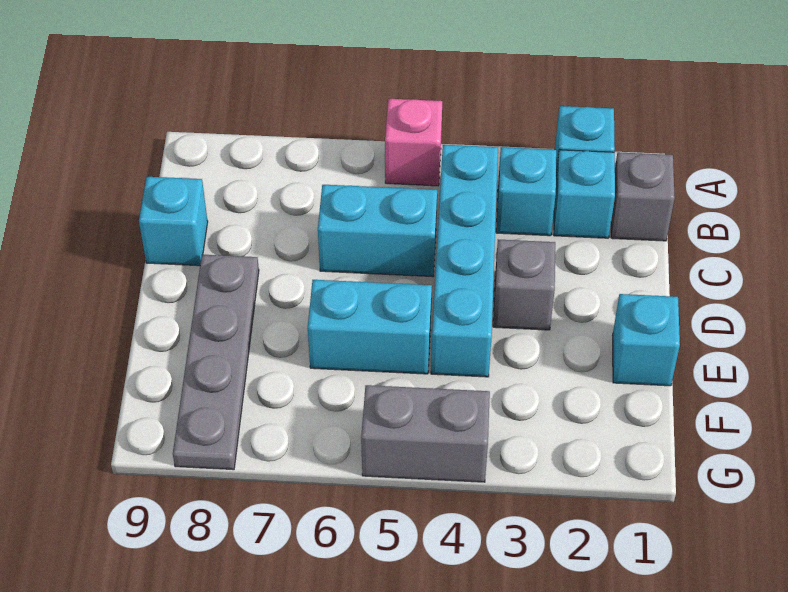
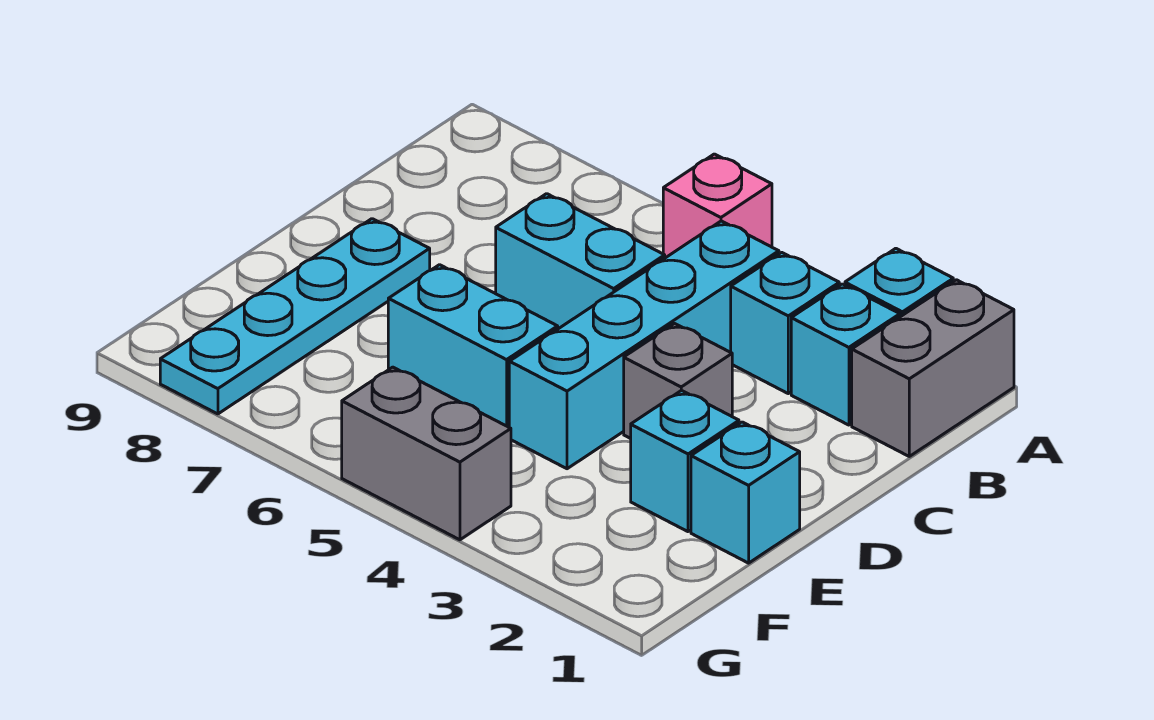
grey 1x1 brick [611,152,675,241] -> grey 1x2 brick [852,280,1014,456]
cyan 1x1 brick [139,177,208,266] -> cyan 1x1 brick moved to [631,390,739,532]
grey 1x4 plate [173,255,259,470] -> cyan 1x4 plate [160,219,430,414]

